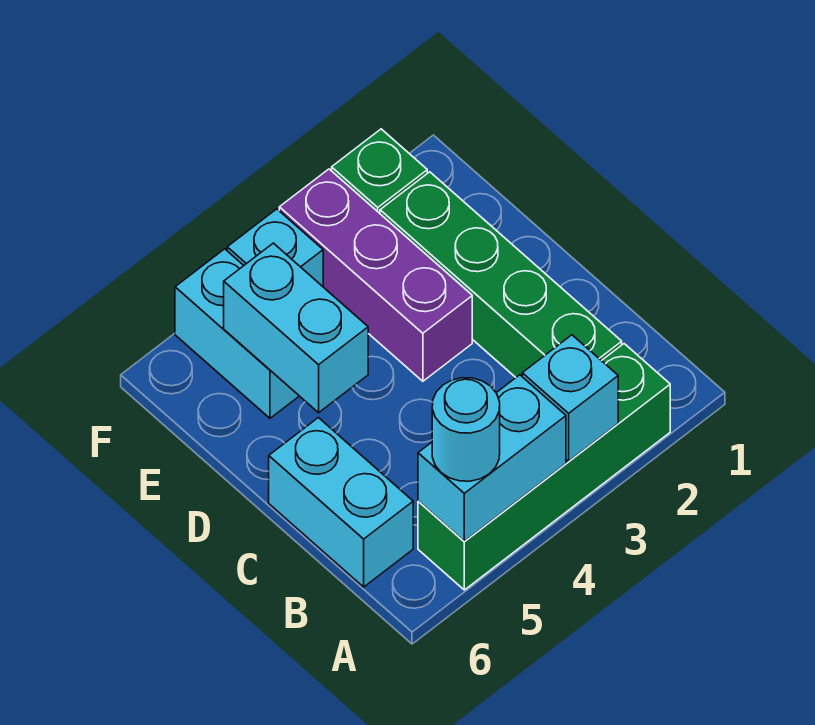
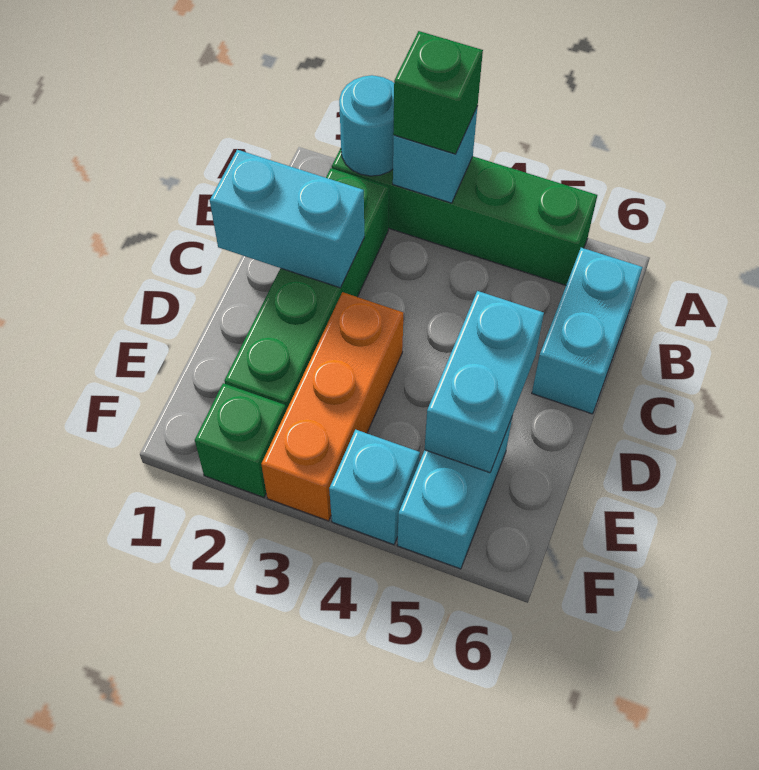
none -> green 1x1 brick [393,31,483,154]
cyan 1x2 brick [418,375,566,541] -> cyan 1x2 brick moved to [210,150,364,288]
cyan 1x1 round brick [432,378,500,481] -> cyan 1x1 round brick moved to [339,75,394,176]
purple 1x3 brick [279,169,472,381] -> orange 1x3 brick [261,292,403,521]

